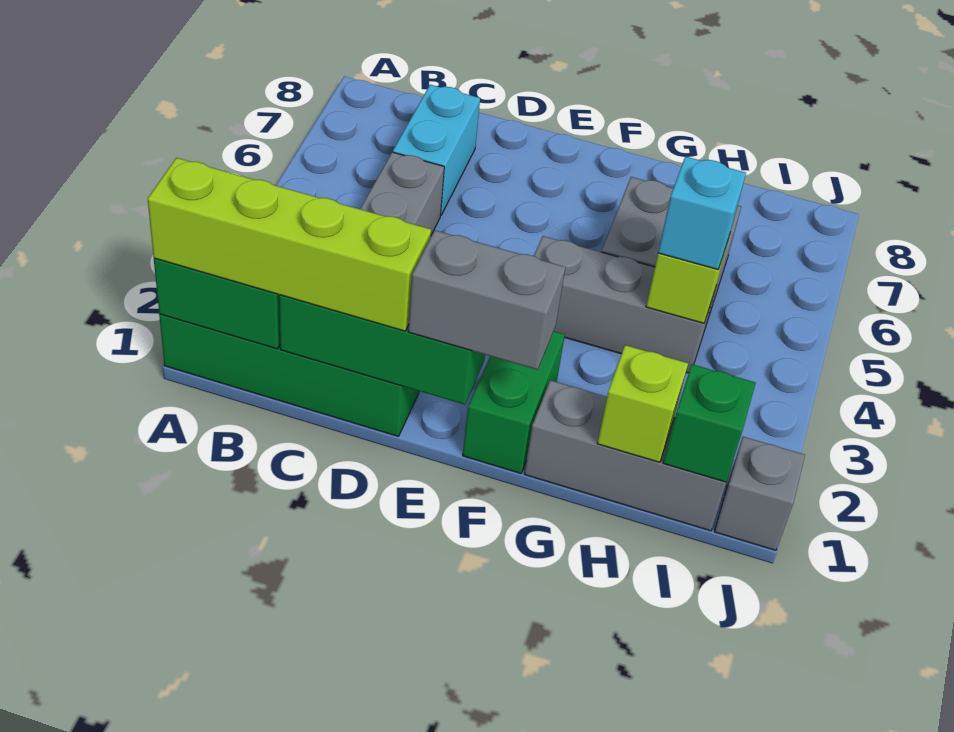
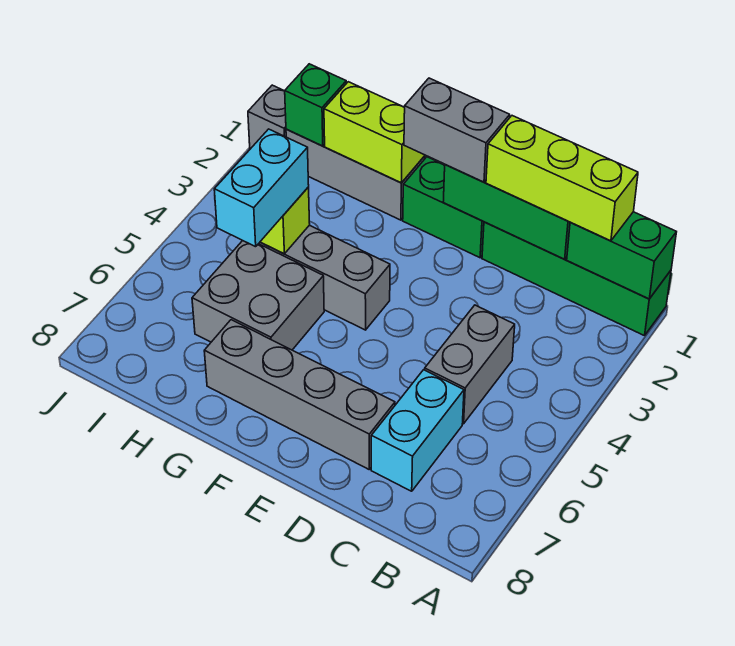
lime 1x4 brick [148,158,431,331] -> lime 1x3 brick [486,116,638,241]
none -> grey 1x4 brick [204,320,395,469]
green 1x2 brick [463,331,565,473] -> green 1x2 brick turned to [403,157,484,258]
lime 1x1 brick [597,345,688,462] -> lime 1x2 brick [324,82,425,183]
cyan 1x1 brick [658,156,746,269] -> cyan 1x2 brick [214,129,309,247]

